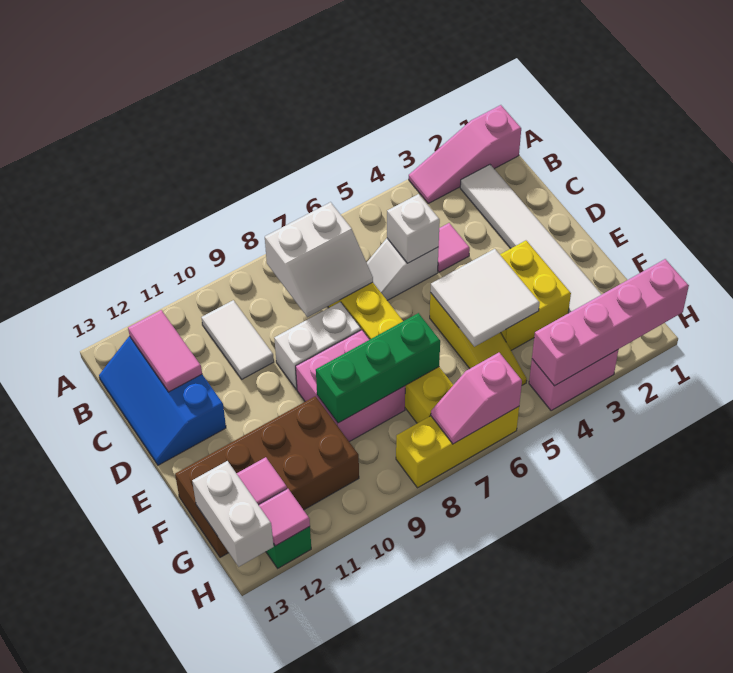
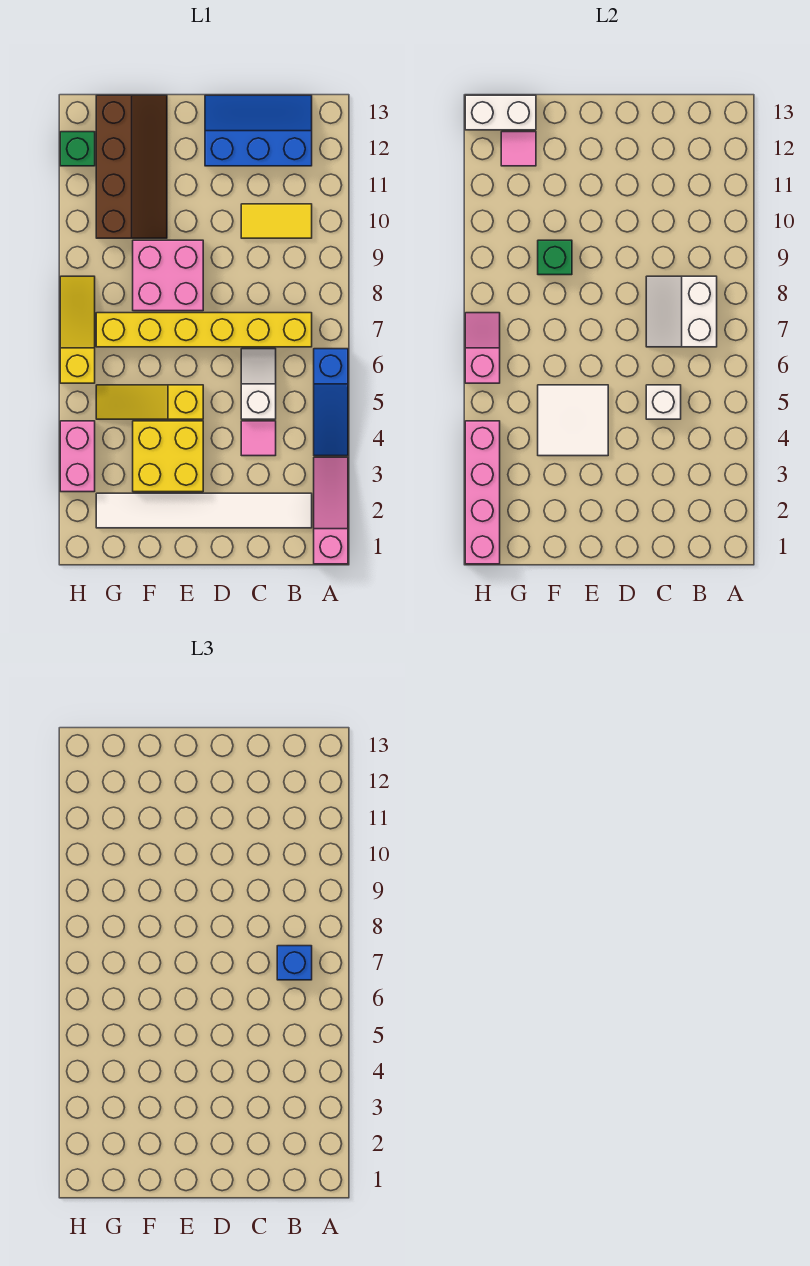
none -> blue 1x3 slope [314,349,348,456]
none -> blue 1x1 brick [277,946,312,980]
white 1x2 tile [201,300,274,379] -> yellow 1x2 tile [241,204,312,238]
pink 1x2 tile [128,310,202,392] -> none
white 1x2 brick [274,302,361,389] -> none
green 1x3 brick [316,313,440,423] -> green 1x1 brick [538,240,572,275]
brown 2x4 brick [175,396,359,557] -> brown 2x4 slope [96,95,167,238]
yellow 1x3 brick [396,407,519,488] -> yellow 1x3 slope [60,276,95,383]
pink 1x1 tile [259,489,310,546] -> none

